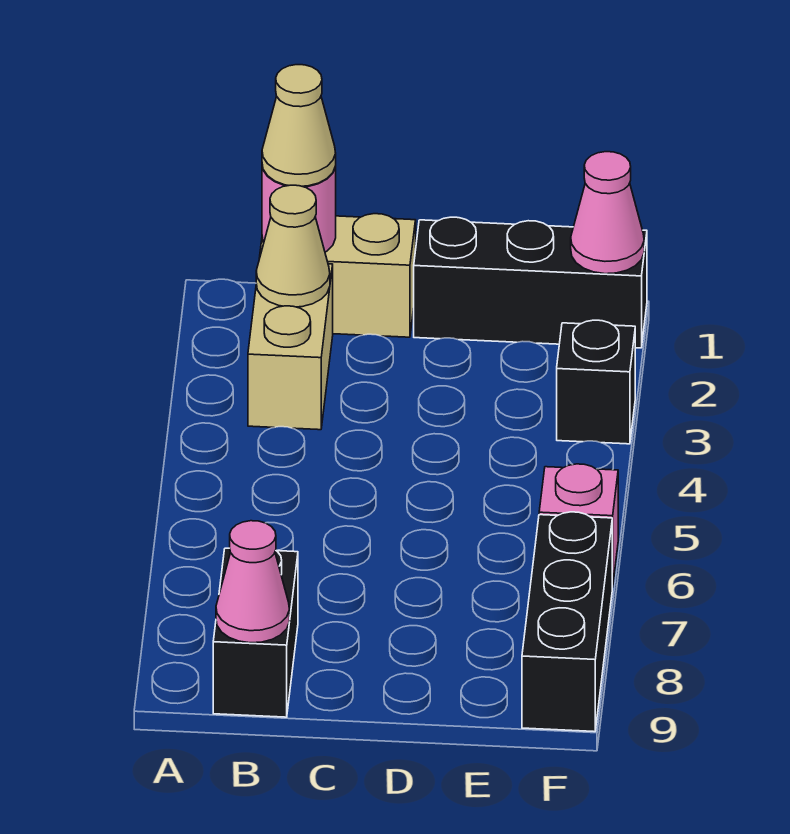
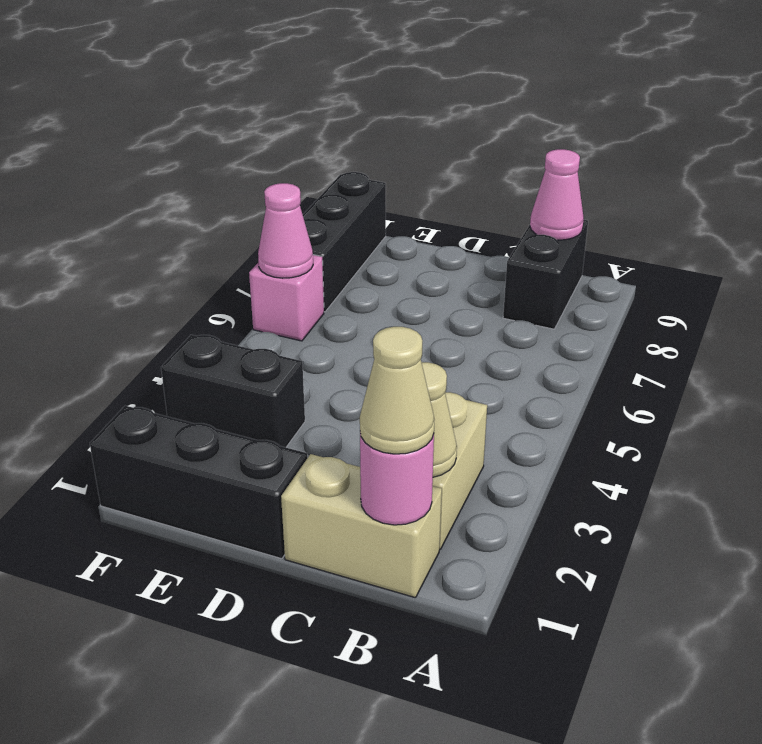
pink 1x1 cone [571,152,644,274] -> pink 1x1 cone moved to [258,183,313,278]
black 1x1 brick [557,320,635,444] -> black 1x2 brick [161,335,305,447]

